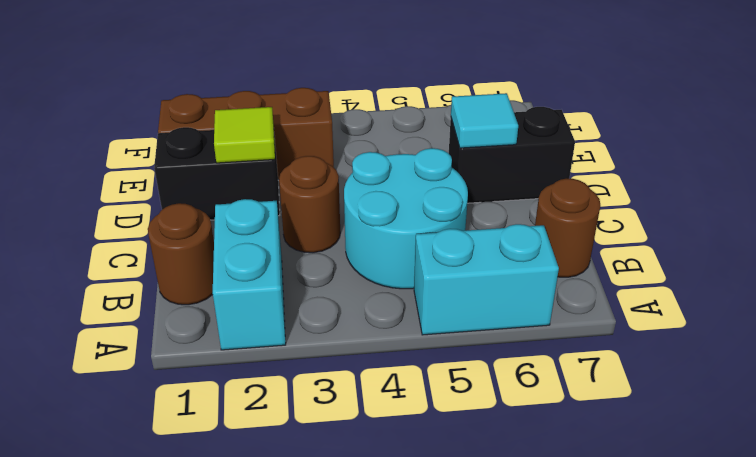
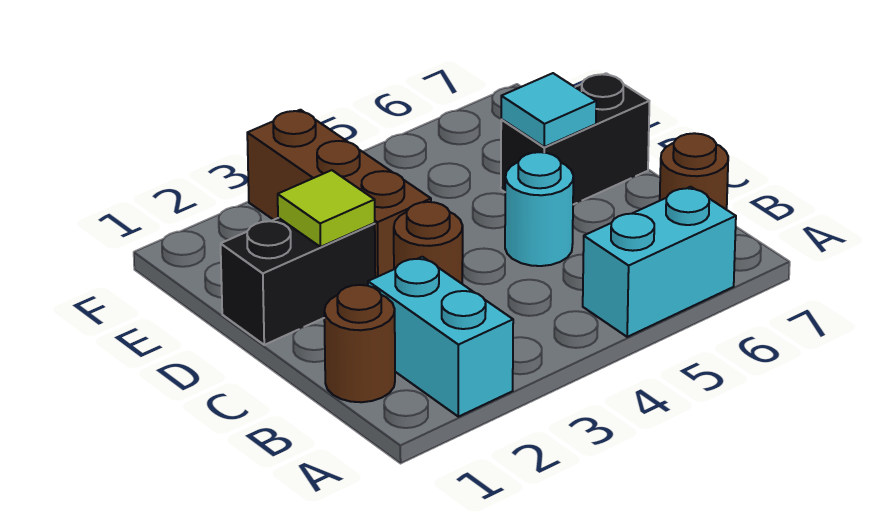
cyan 2x2 round brick [344,148,468,289] -> cyan 1x1 round brick [505,152,573,266]
brown 1x3 brick [158,88,334,180] -> brown 1x3 brick turned to [247,110,431,278]

